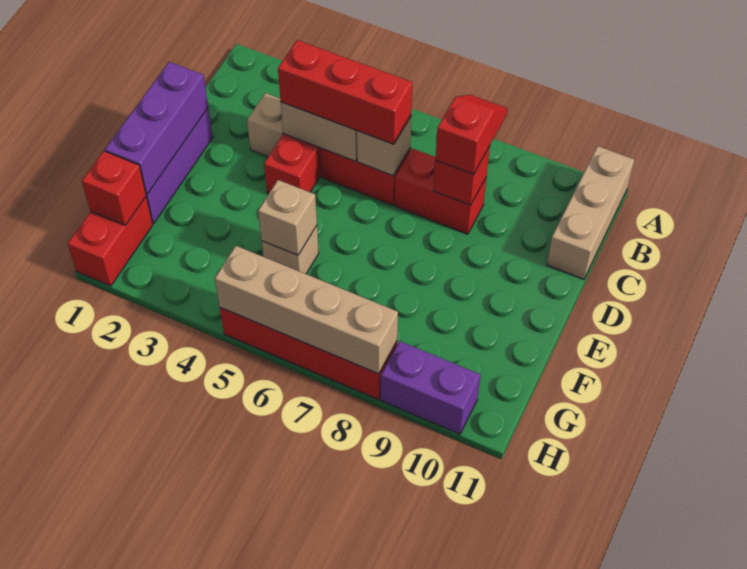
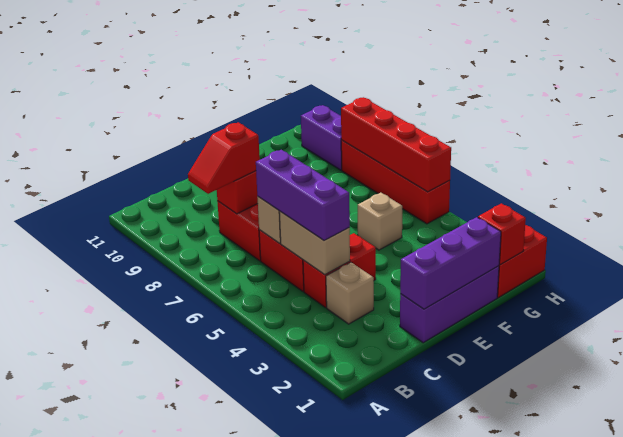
tan 1x3 brick [547,146,634,279] -> none
red 1x3 brick [278,40,412,144] -> purple 1x3 brick [256,150,350,240]
tan 1x1 brick [258,180,317,255] -> none
tan 1x4 brick [215,246,398,374] -> red 1x4 brick [341,97,451,192]

